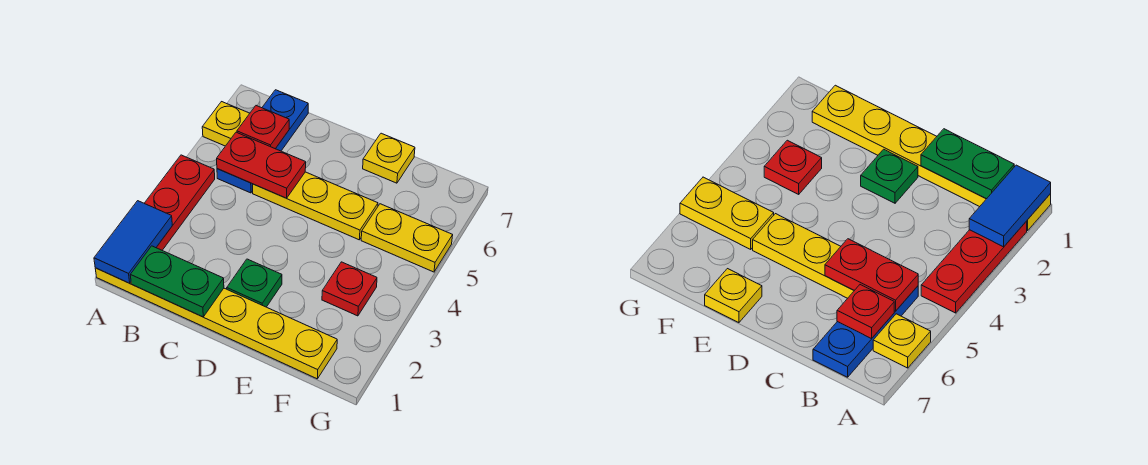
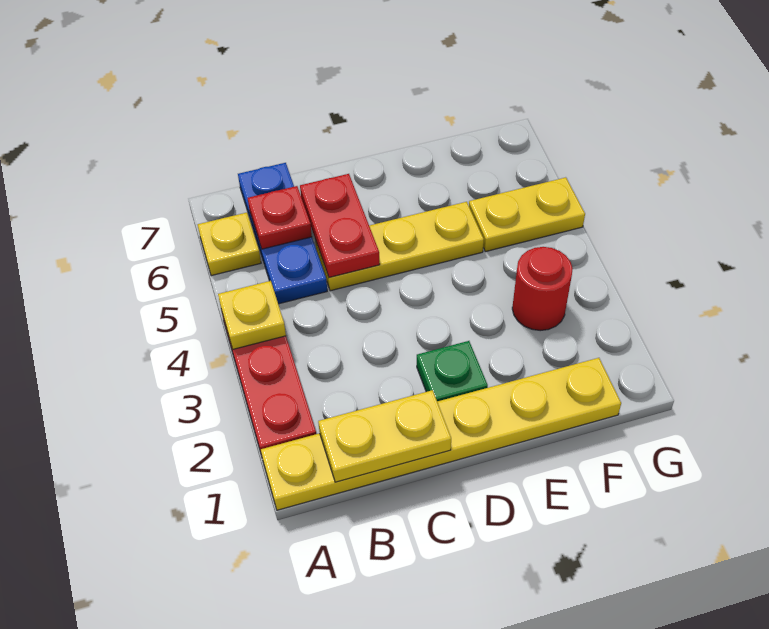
blue 1x2 tile [94,201,172,283] -> none
green 1x2 plate [130,246,224,317] -> yellow 1x2 plate [318,390,451,482]
red 1x2 plate [217,132,306,198] -> red 1x2 plate turned to [300,174,380,277]
yellow 1x1 plate [363,133,415,183] -> yellow 1x1 plate moved to [218,281,286,349]
red 1x1 plate [322,262,377,316] -> red 1x1 round brick [512,247,573,331]

